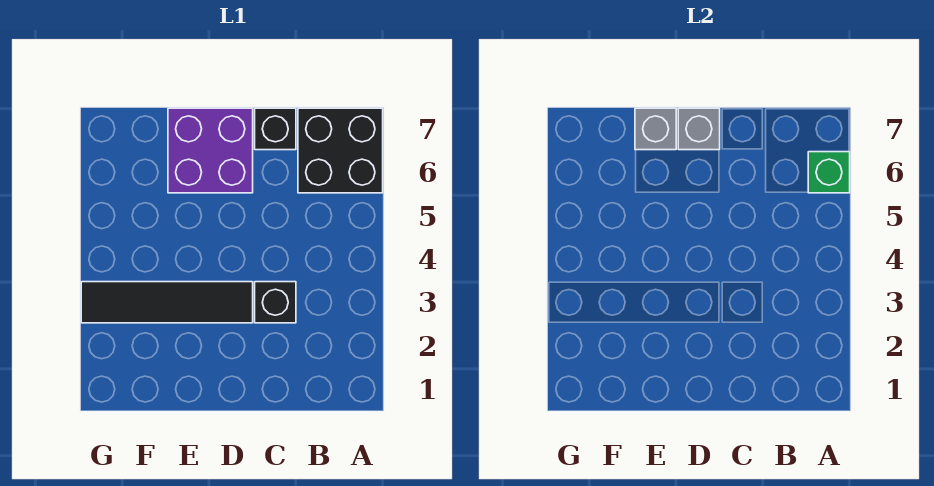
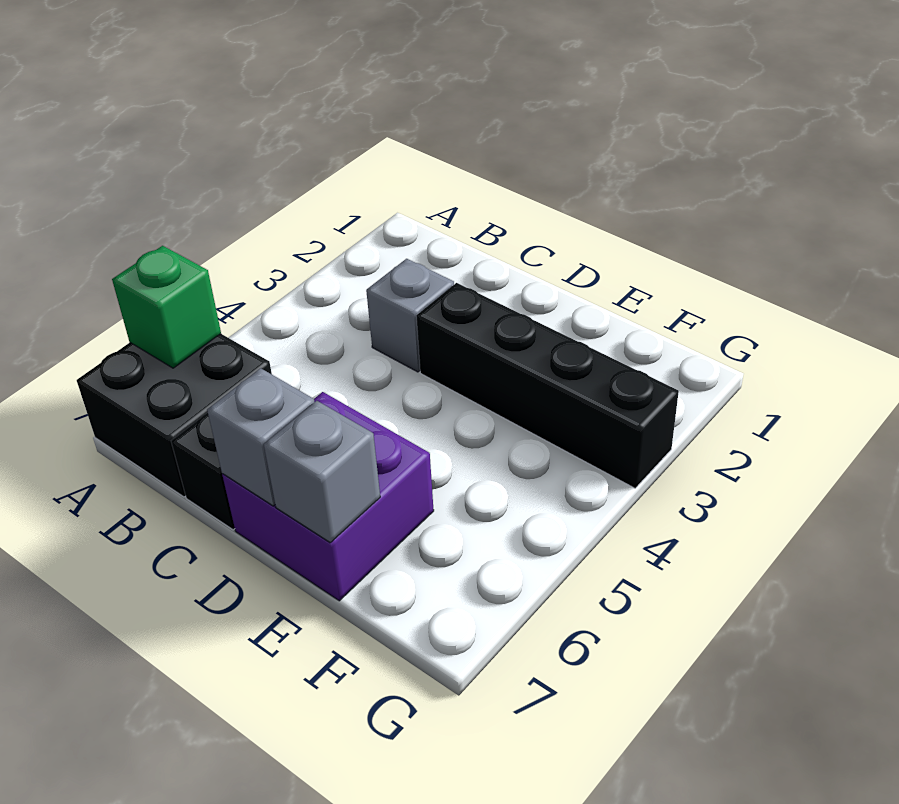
black 1x1 brick [255,282,296,323] -> grey 1x1 brick [366,259,454,372]
black 1x4 tile [81,282,253,323] -> black 1x4 brick [416,283,679,488]

